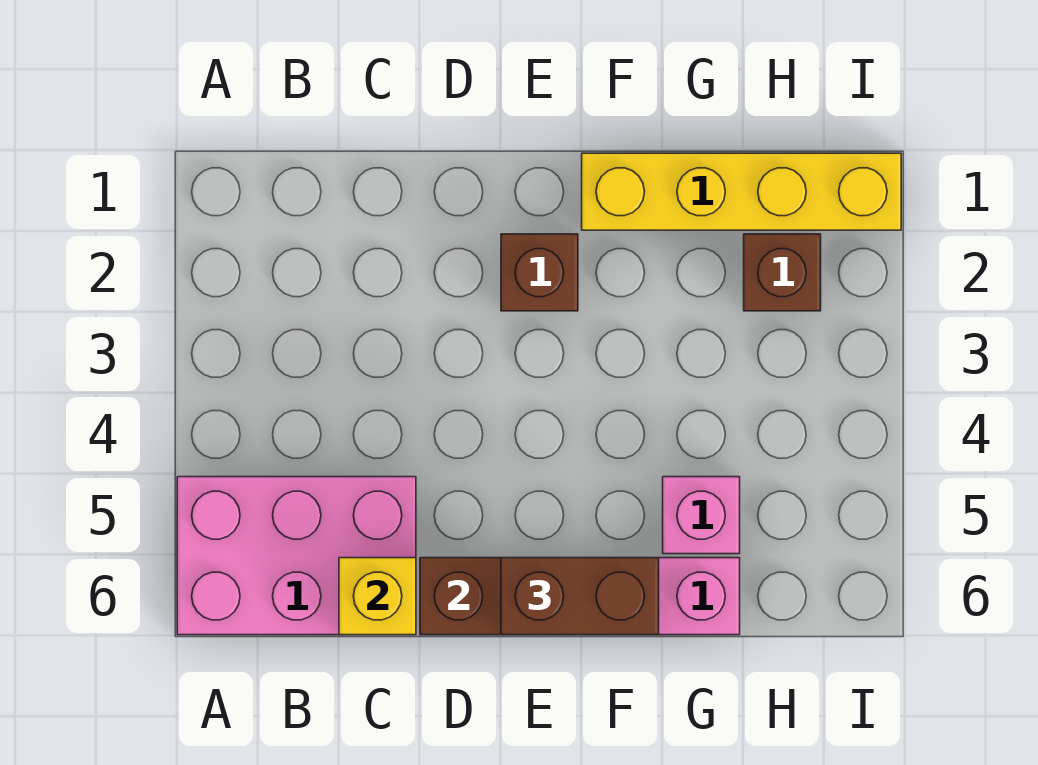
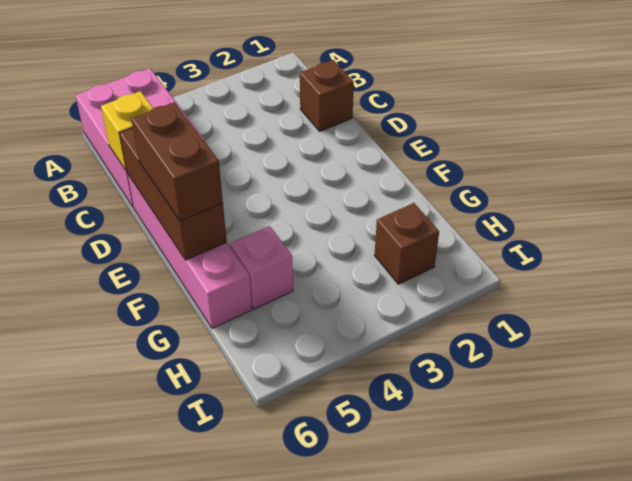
brown 1x1 brick [501,234,578,311] -> brown 1x1 brick moved to [300,60,354,131]
yellow 1x4 brick [582,153,901,230] -> none

